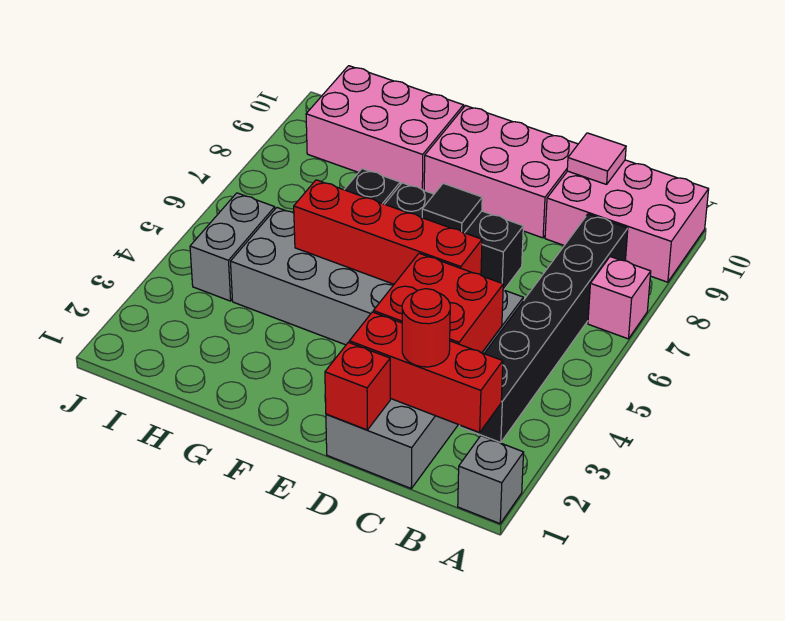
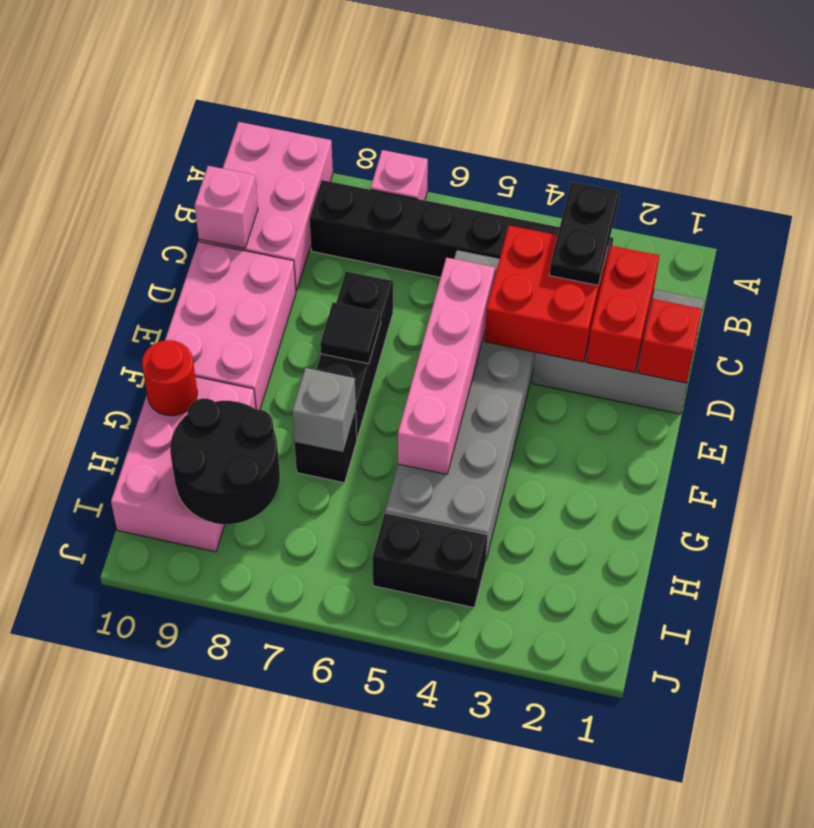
grey 1x1 brick [458,436,524,524] -> grey 1x1 brick moved to [292,368,356,453]
red 1x3 brick [349,312,503,432] -> red 1x2 brick [587,246,659,372]
none -> black 1x2 plate [549,182,620,285]
red 1x1 round brick [402,289,450,367] -> red 1x1 round brick moved to [142,340,197,416]
pink 1x1 tile [567,133,626,184] -> pink 1x1 brick [195,166,258,248]
red 1x4 brick [294,180,482,284] -> pink 1x4 brick [398,258,495,474]
none -> black 2x2 round brick [170,398,280,524]
grey 1x2 brick [190,193,275,301] -> black 1x2 brick [372,513,487,608]

